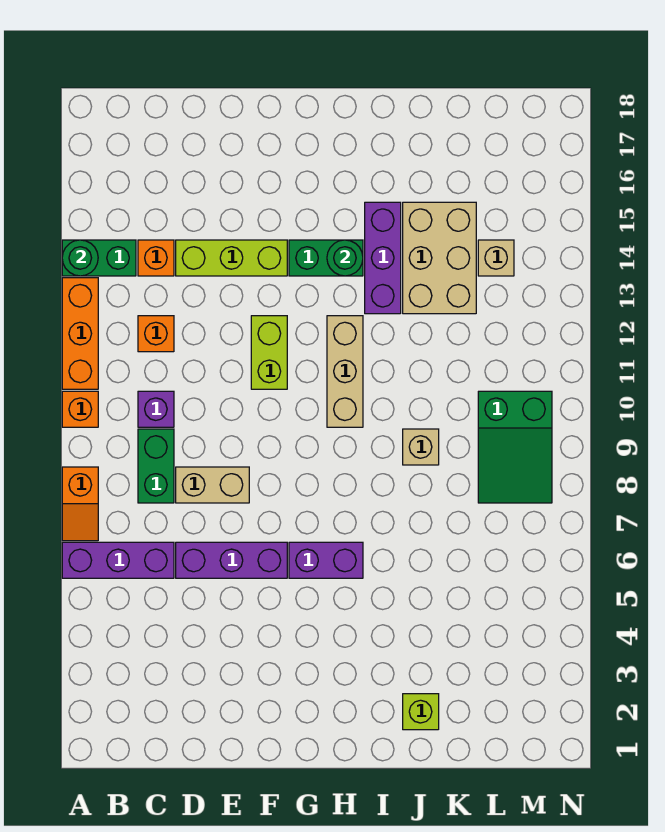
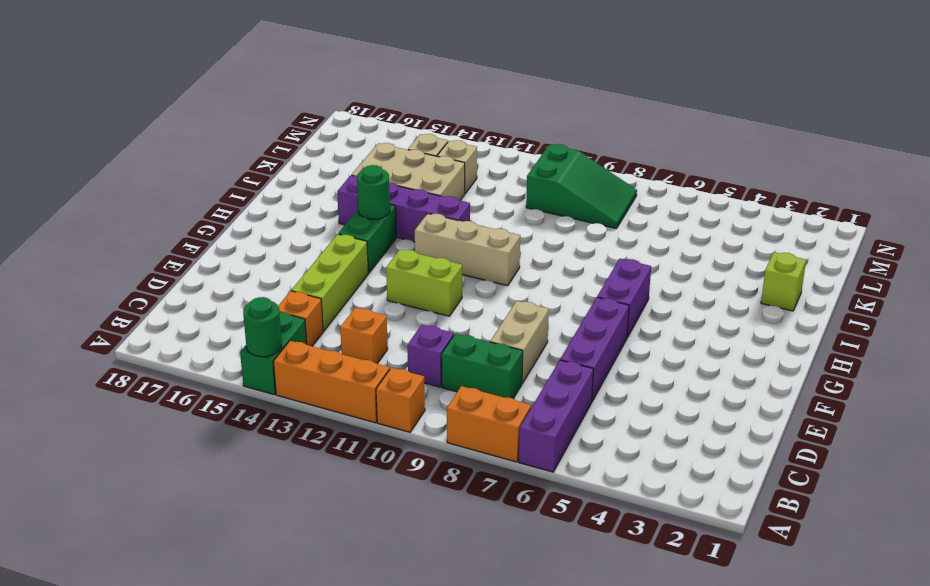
orange 1x2 slope [62,467,98,541] -> orange 1x2 brick [447,386,531,462]
purple 1x3 brick [365,202,401,314] -> purple 1x4 brick [337,175,470,242]
tan 1x1 brick [403,429,439,465] -> tan 1x1 brick moved to [437,140,477,193]

